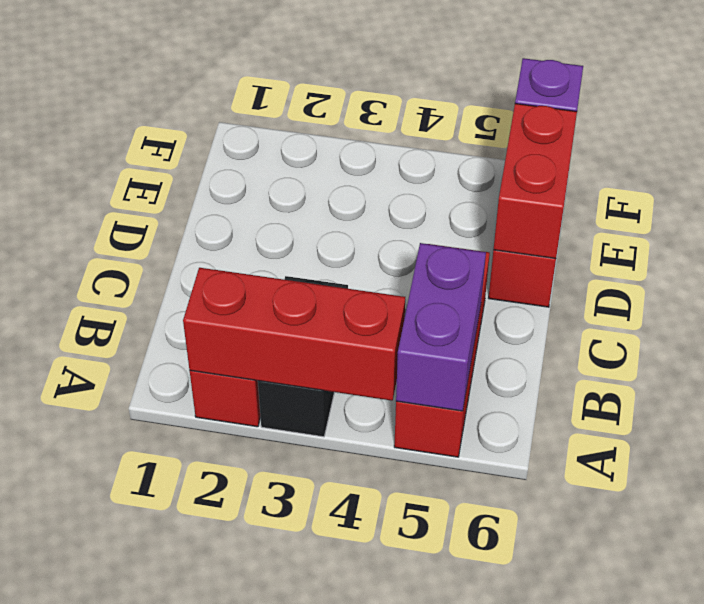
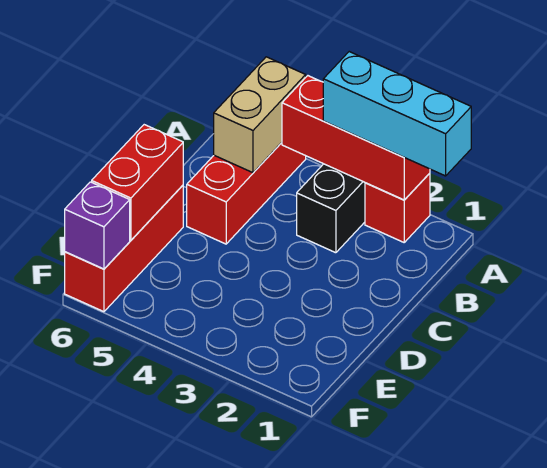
none -> cyan 1x3 brick [323,52,471,176]
purple 1x2 brick [396,243,486,411] -> tan 1x2 brick [214,57,306,173]

